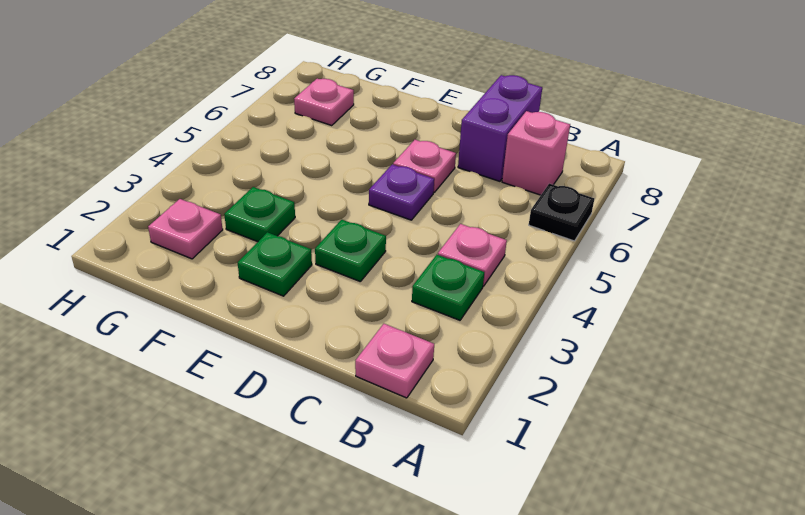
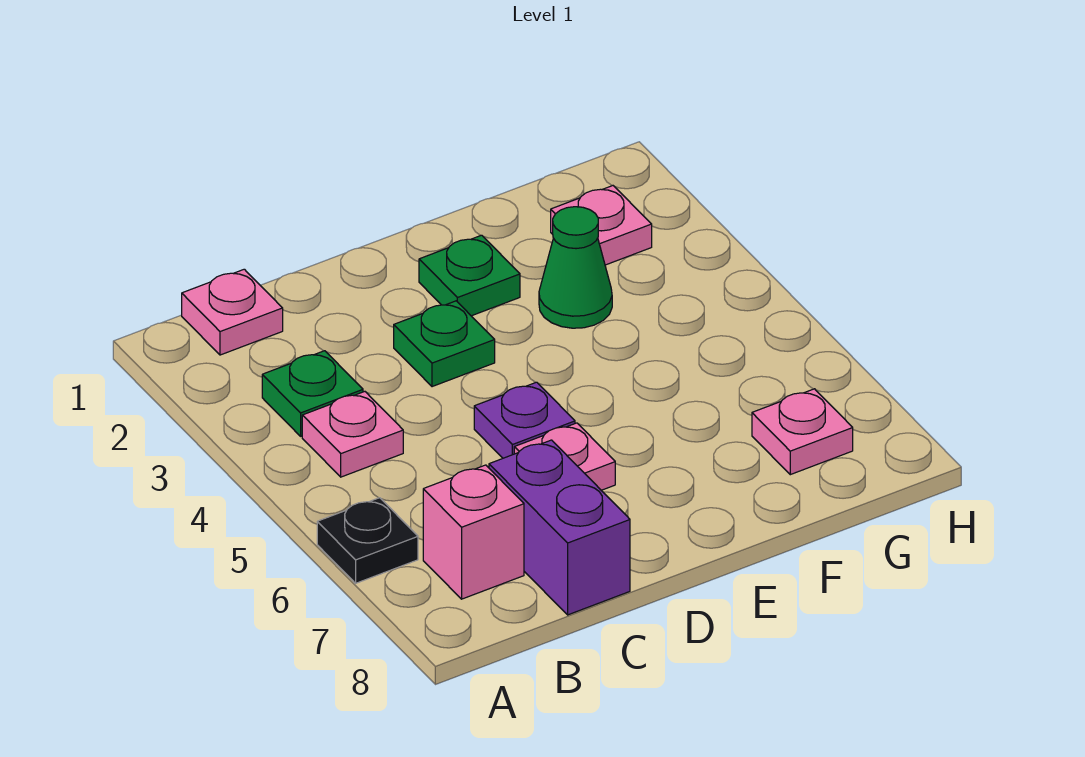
green 1x1 plate [224,187,295,242] -> green 1x1 cone [539,207,612,328]

